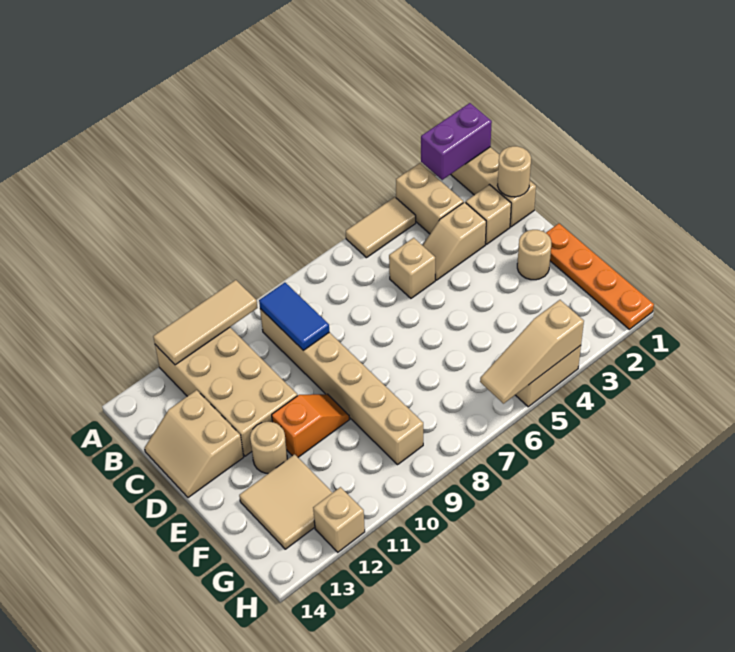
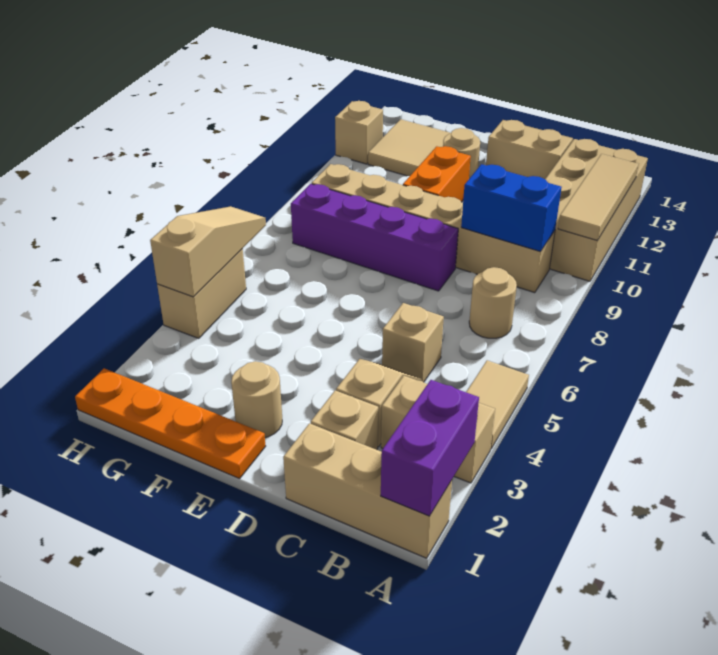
tan 2x4 brick [155,327,297,456] -> tan 2x4 brick turned to [545,139,648,281]
blue 1x2 tile [259,283,329,350] -> blue 1x2 brick [461,164,562,252]
tan 1x1 round brick [498,146,531,197] -> tan 1x1 round brick moved to [469,267,517,338]
none -> purple 1x4 brick [291,184,458,291]
orange 1x2 slope [272,394,349,457] -> orange 1x2 brick [403,146,471,202]

